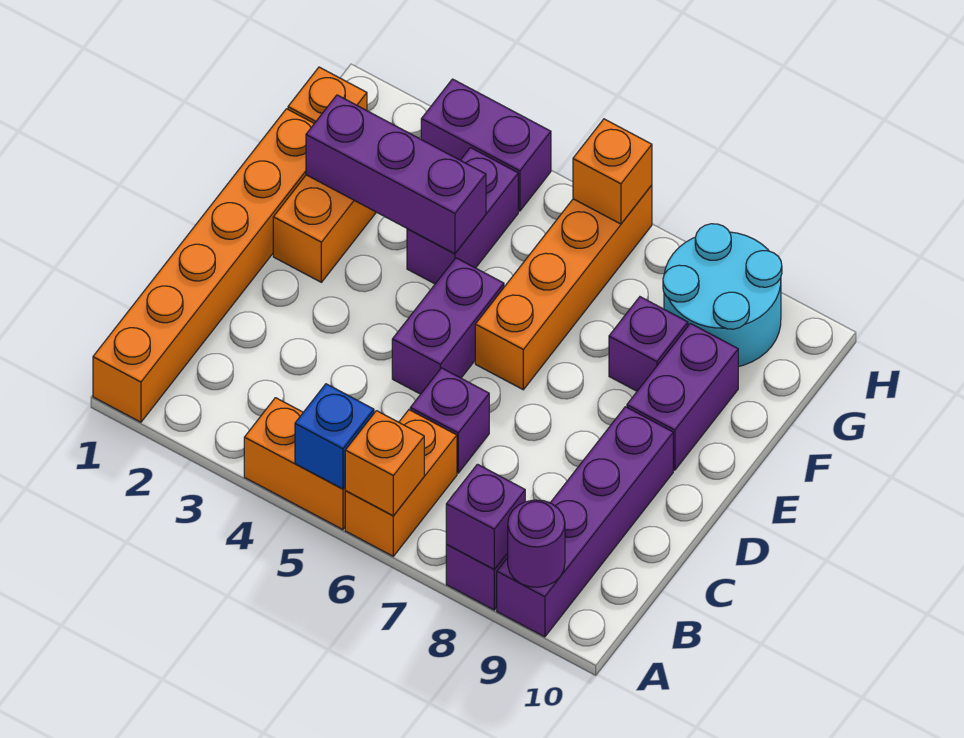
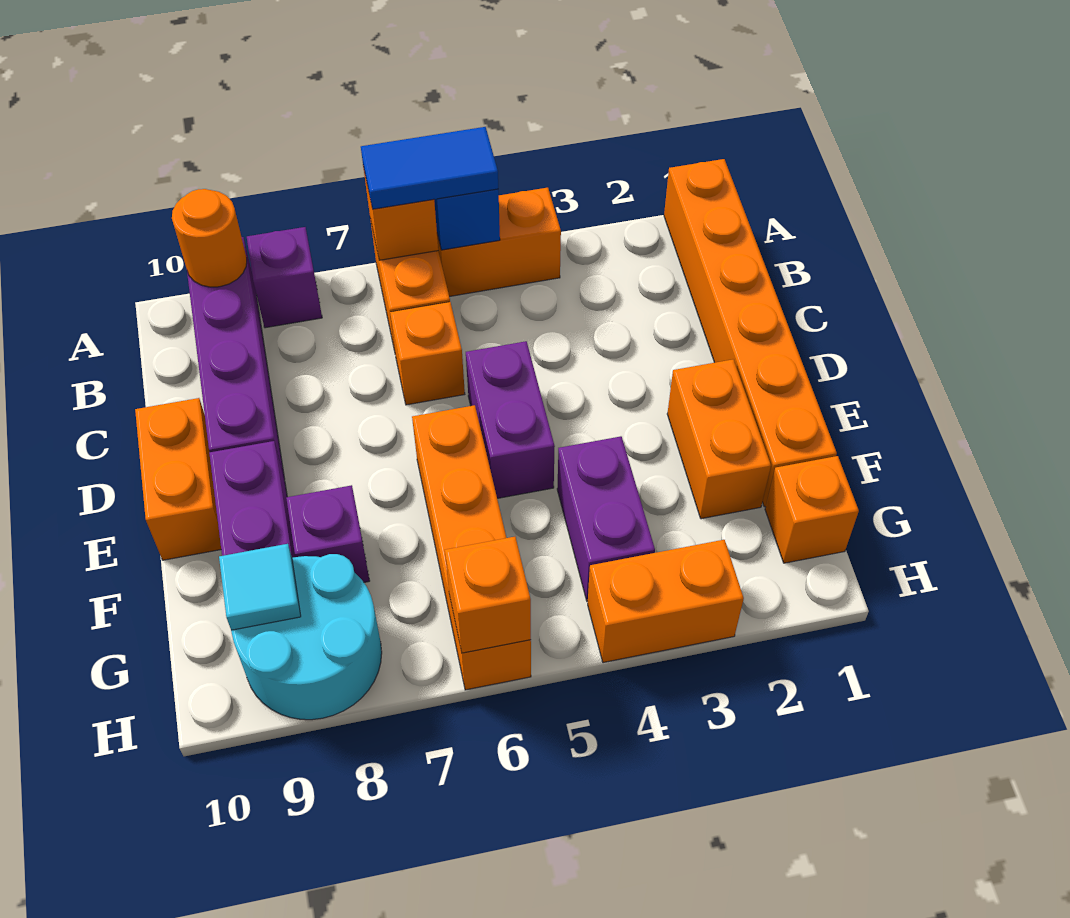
none -> blue 1x2 tile [361,127,498,209]
purple 1x1 brick [446,464,525,569] -> none
purple 1x1 round brick [508,500,565,587] -> orange 1x1 round brick [172,189,247,287]
purple 1x1 brick [410,368,489,473] -> orange 1x1 brick [390,302,465,405]
none -> orange 1x2 brick [135,398,221,560]
purple 1x3 brick [306,95,486,254] -> none
none -> cyan 1x1 tile [219,544,301,630]
purple 1x2 brick [421,79,551,211] -> orange 1x2 brick [588,540,744,663]

